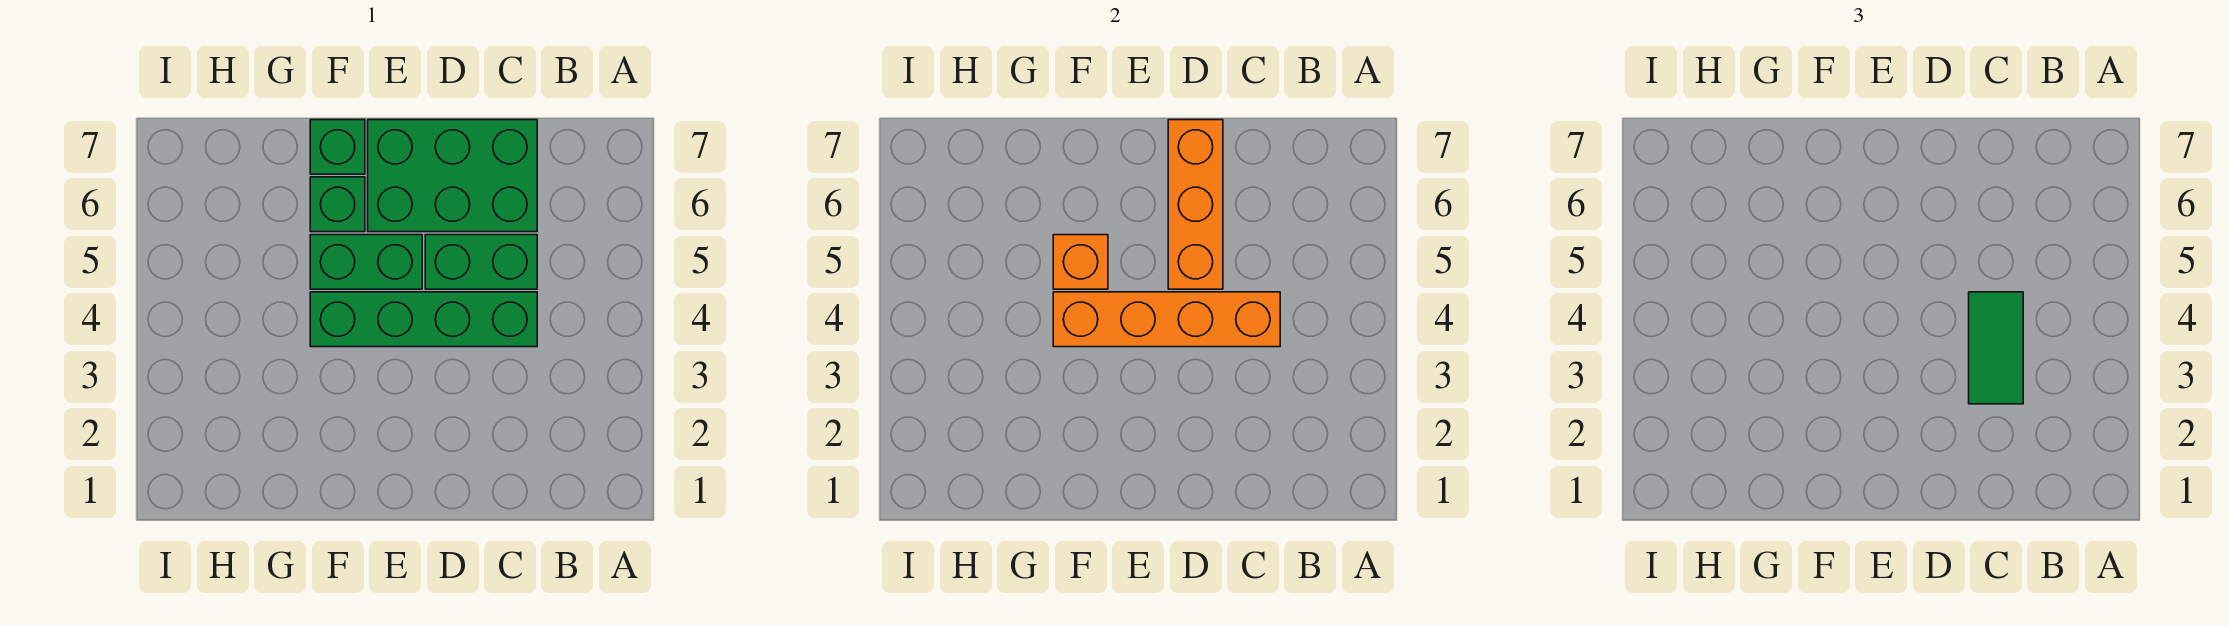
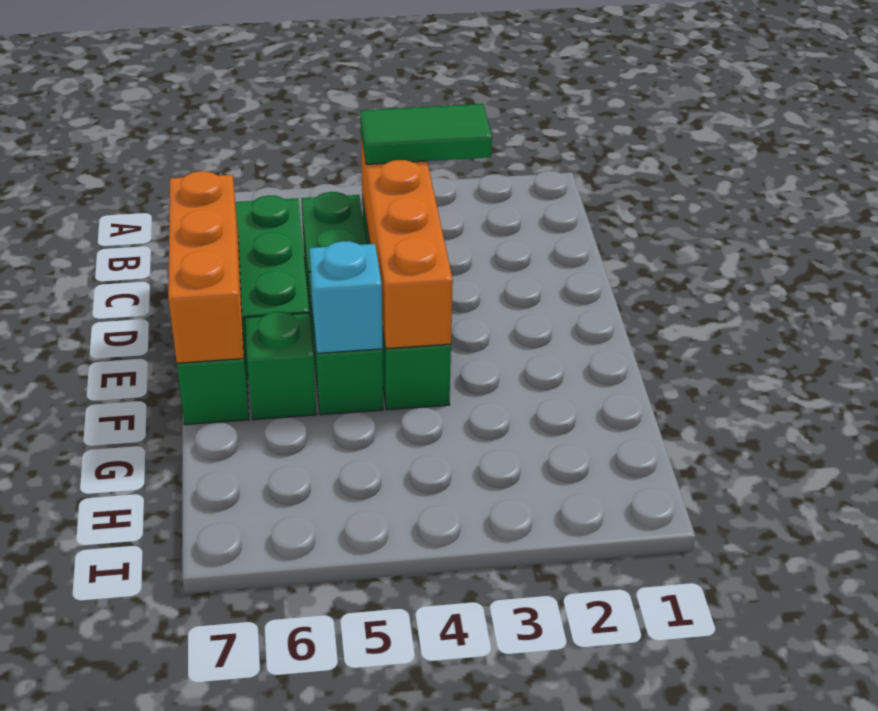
orange 1x3 brick [1168,120,1223,289] -> orange 1x3 brick turned to [168,171,244,363]
orange 1x1 brick [1053,235,1108,289] -> cyan 1x1 brick [309,241,383,353]

